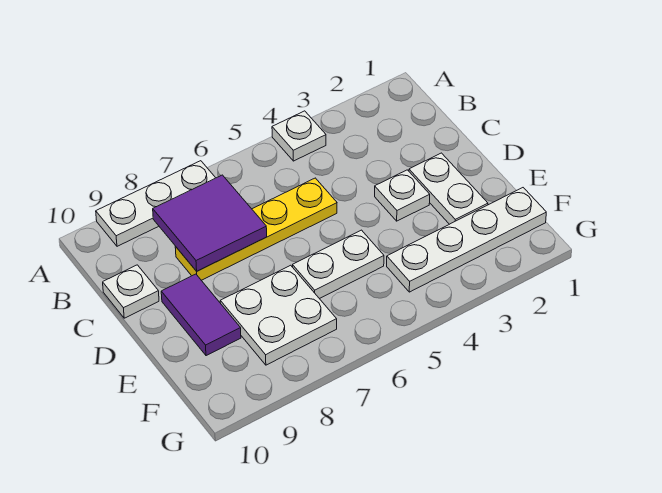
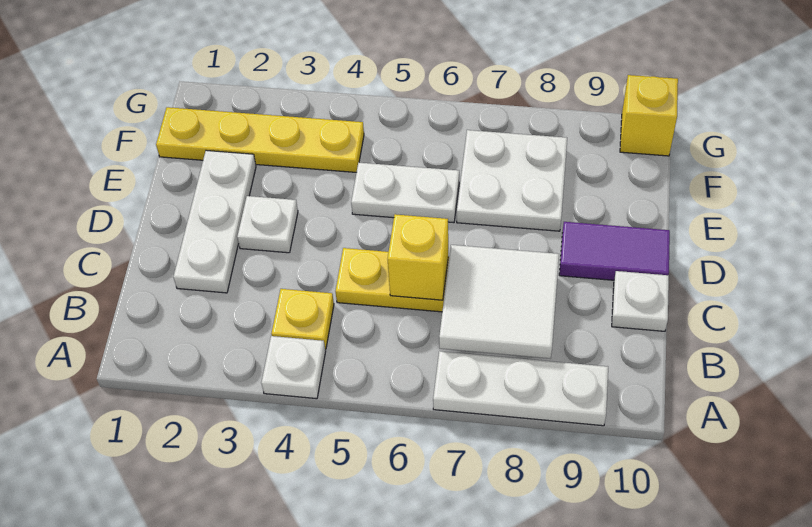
none -> yellow 1x1 plate [271,289,334,349]
purple 2x2 tile [153,175,267,271] -> white 2x2 tile [439,245,559,359]
none -> yellow 1x1 brick [388,214,448,300]
white 1x2 plate [409,153,488,224] -> white 1x3 plate [173,151,256,293]
purple 1x2 tile [161,274,241,356] -> purple 1x2 tile turned to [559,222,670,280]
white 1x4 plate [387,188,546,292] -> yellow 1x4 plate [156,107,364,172]
none -> yellow 1x1 brick [620,75,678,156]

